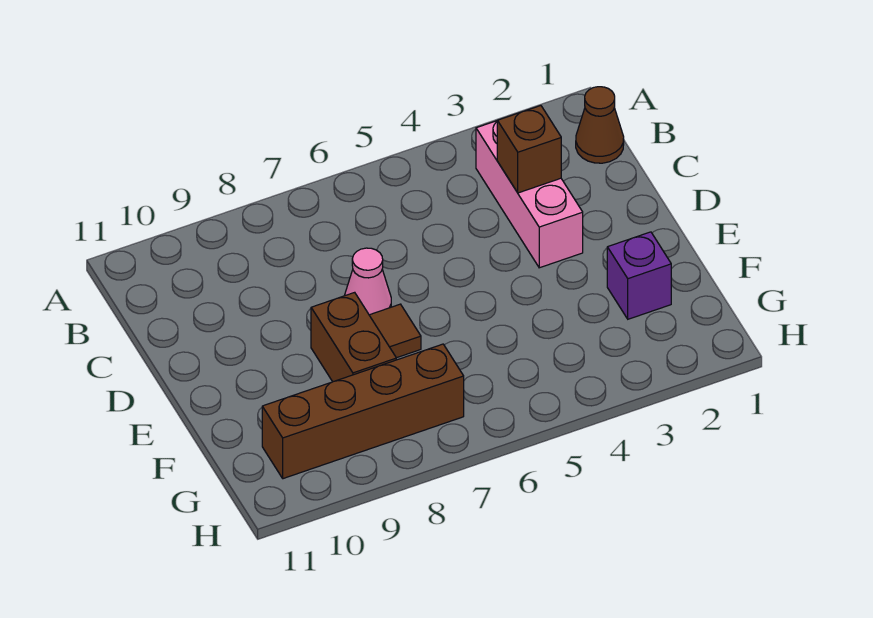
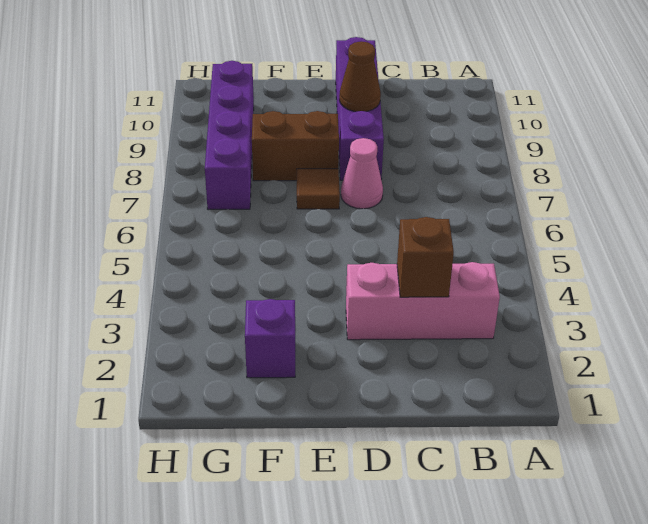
brown 1x1 cone [576,87,624,163] -> brown 1x1 cone moved to [339,41,381,112]
none -> purple 1x4 brick [336,37,384,180]
brown 1x4 brick [262,344,464,479] -> purple 1x4 brick [205,61,254,210]

